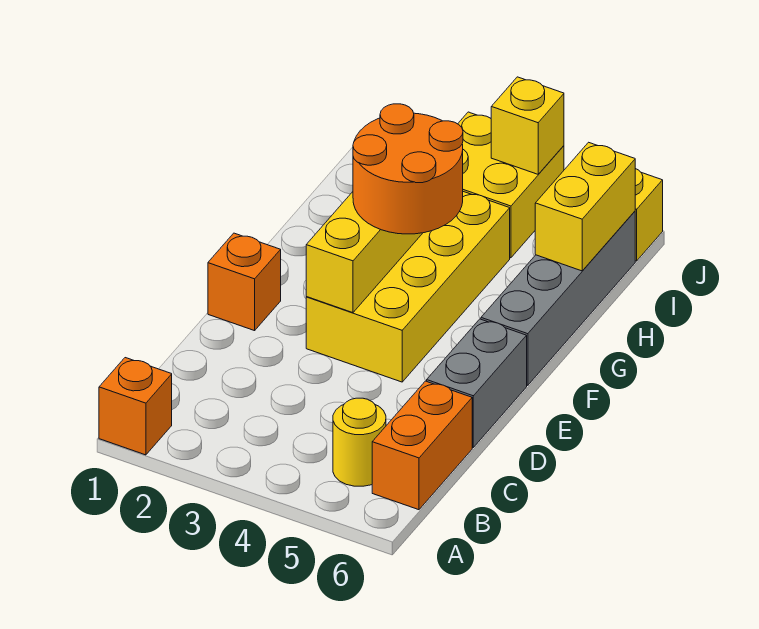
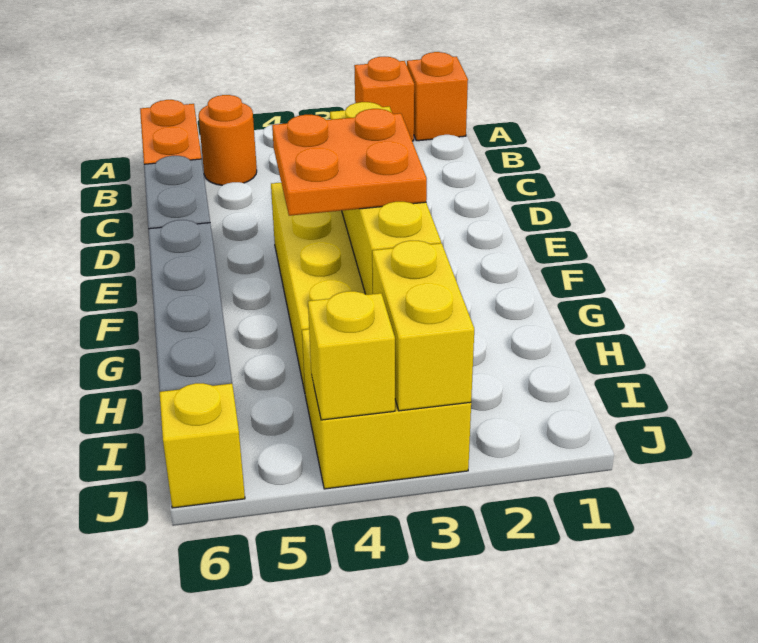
yellow 1x1 round brick [333,398,386,486] -> orange 1x1 round brick [199,95,257,185]
orange 1x1 brick [208,233,281,331] -> orange 1x1 brick moved to [354,57,414,141]
orange 2x2 round brick [353,104,463,234] -> orange 2x2 plate [272,109,427,216]
yellow 1x2 brick [535,142,635,271] -> yellow 1x2 brick moved to [372,241,474,411]

